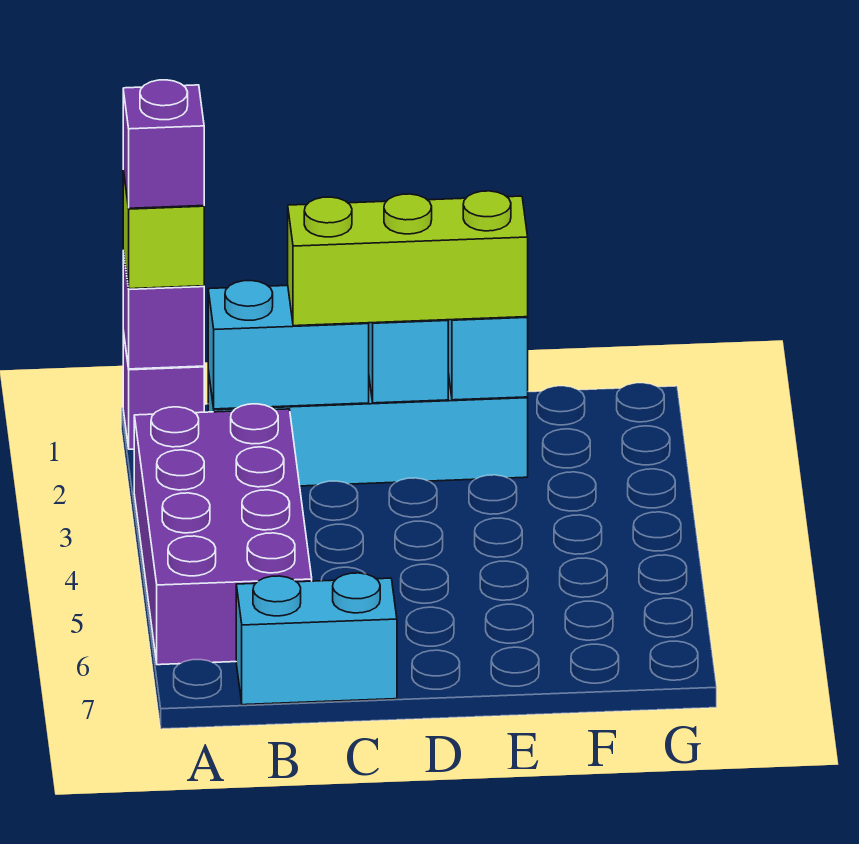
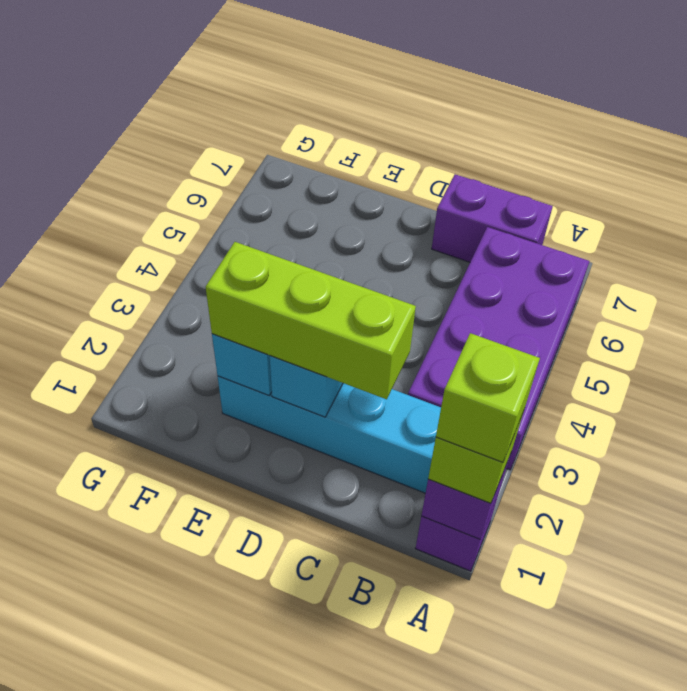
purple 1x1 brick [123,80,204,208] -> lime 1x1 brick [436,333,540,462]
cyan 1x2 brick [208,281,369,409] -> none
cyan 1x2 brick [236,573,397,705] -> purple 1x2 brick [432,174,553,262]

